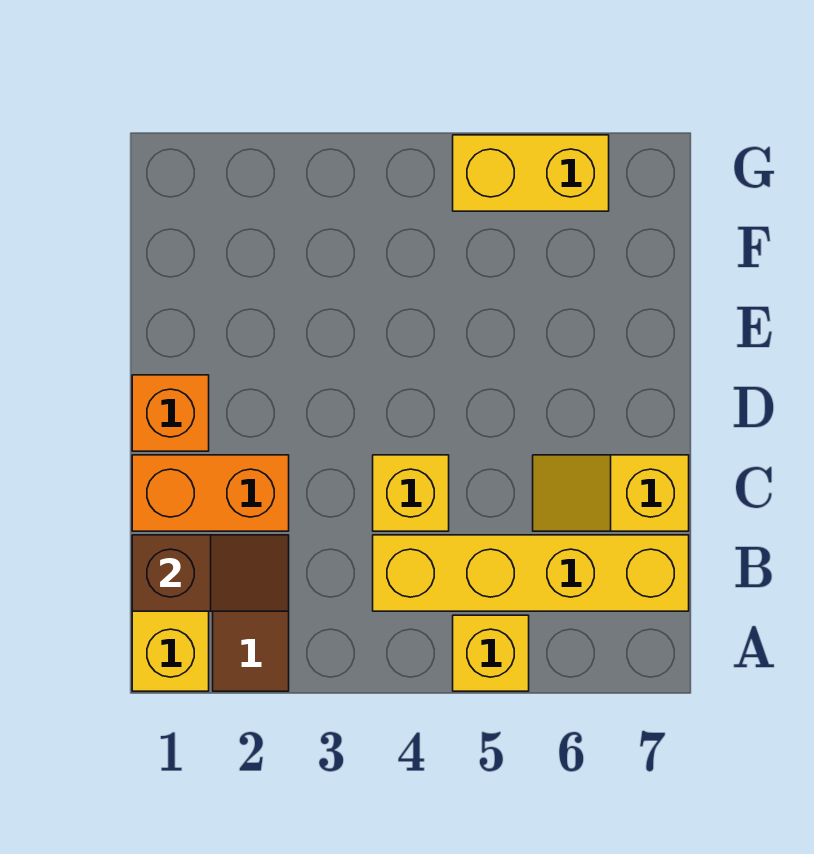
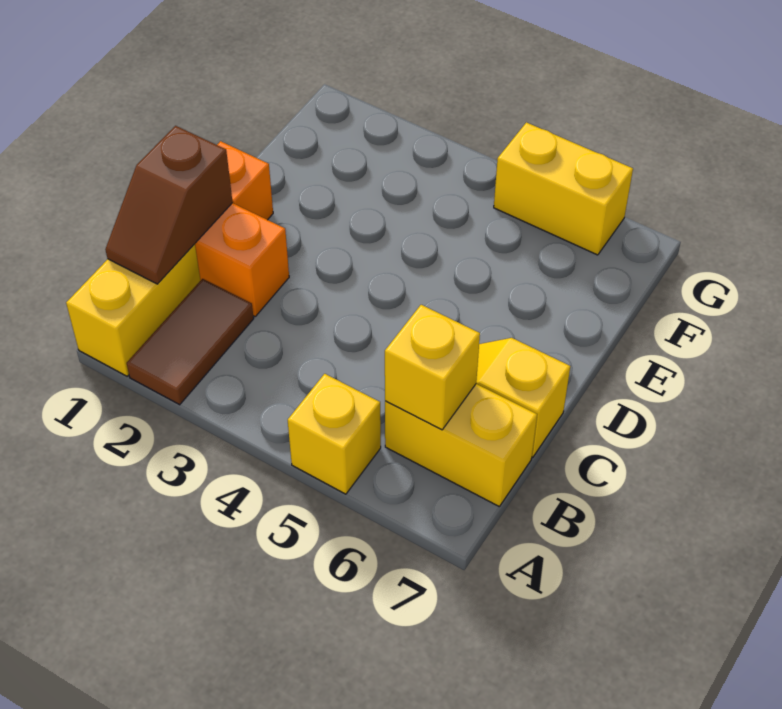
brown 1x2 slope [132,535,289,611] -> brown 1x2 slope turned to [105,126,233,284]
yellow 1x4 brick [373,535,689,611] -> yellow 1x2 brick [385,384,537,506]
yellow 1x1 brick [373,455,449,531] -> yellow 1x1 brick moved to [385,305,480,430]

